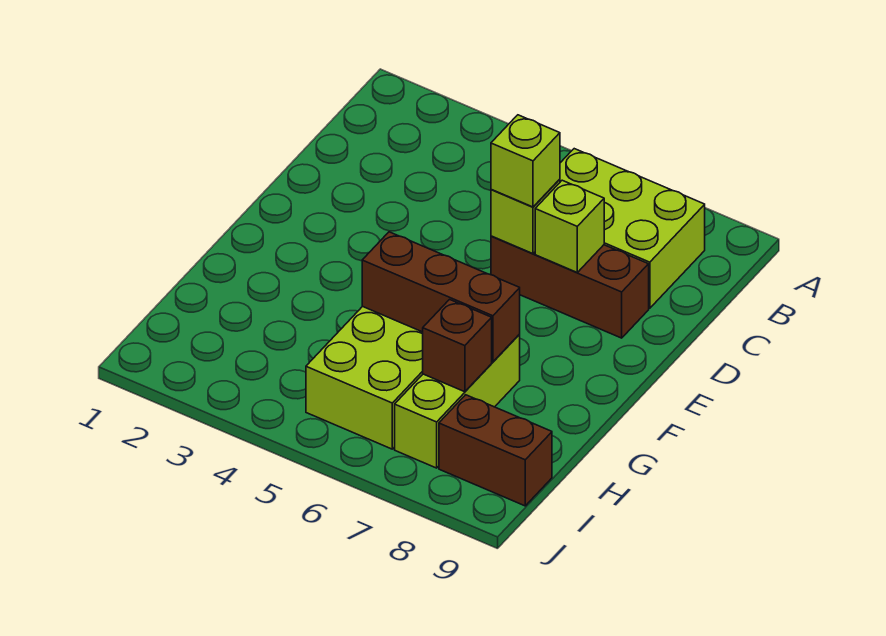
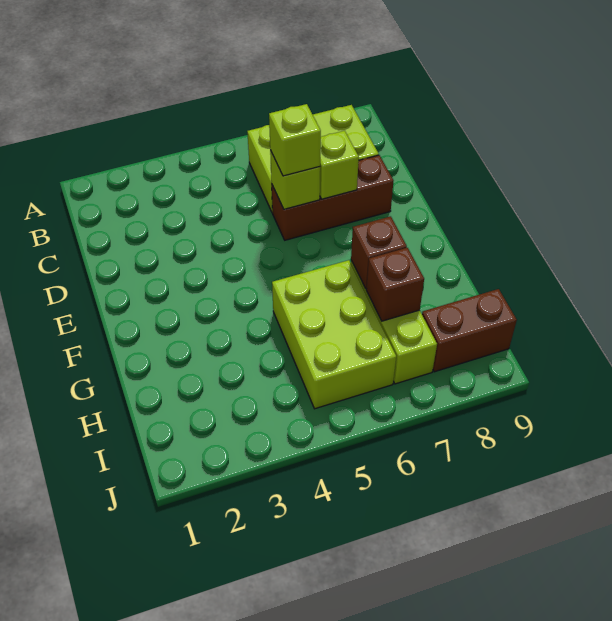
brown 1x3 brick [362,232,520,362] -> brown 1x1 brick [351,216,407,289]

